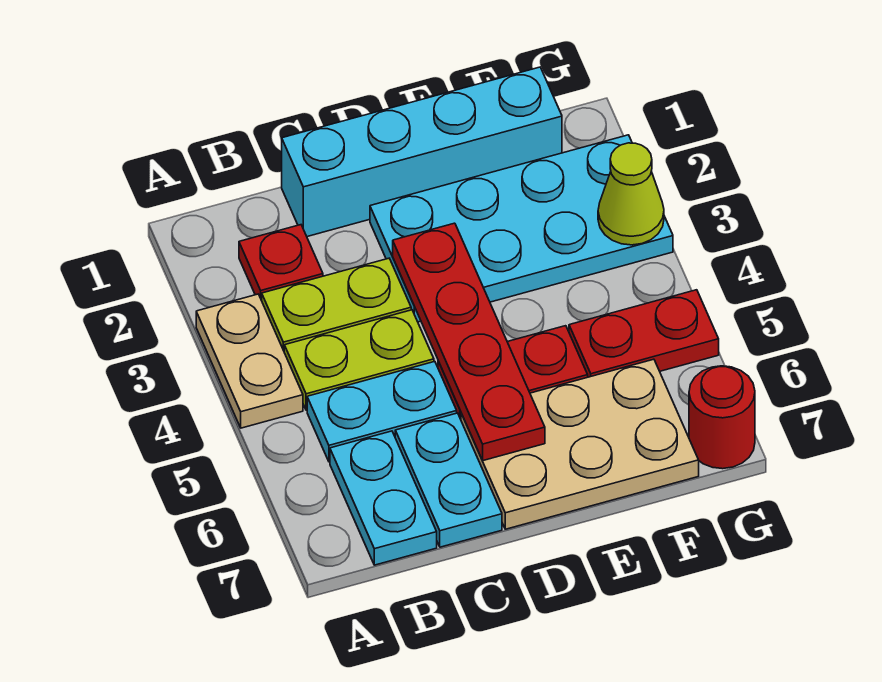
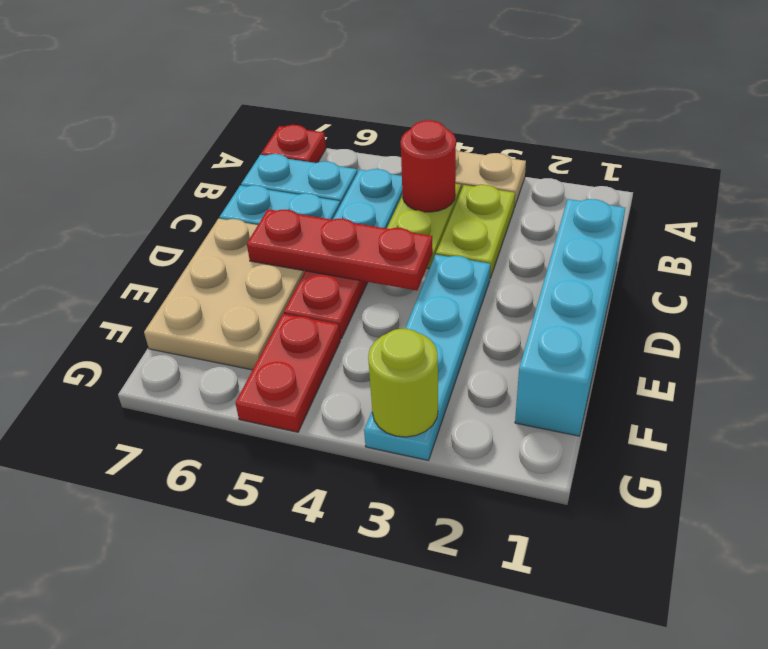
red 1x1 plate [239,225,323,300] -> red 1x1 plate moved to [261,125,326,163]
cyan 2x4 plate [370,135,673,322] -> cyan 1x4 plate [364,255,490,460]
red 1x4 plate [393,223,545,461] -> red 1x3 plate [247,209,433,290]
lime 1x1 cone [598,143,664,245] -> lime 1x1 round brick [368,329,438,437]
red 1x1 round brick [689,366,755,469] -> red 1x1 round brick moved to [401,120,456,212]

